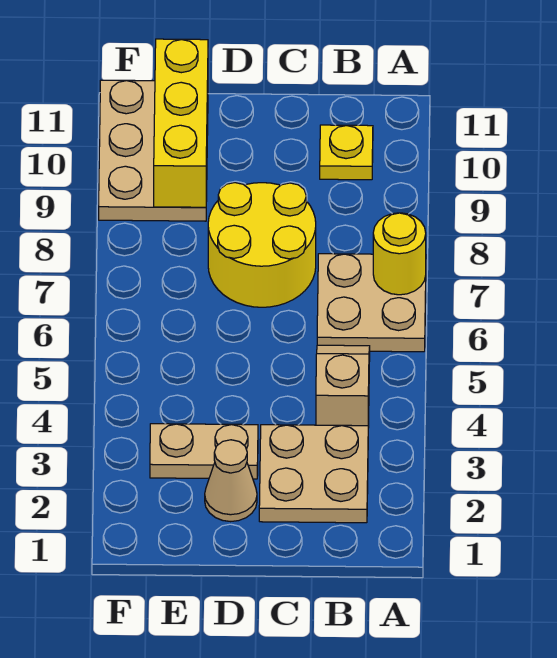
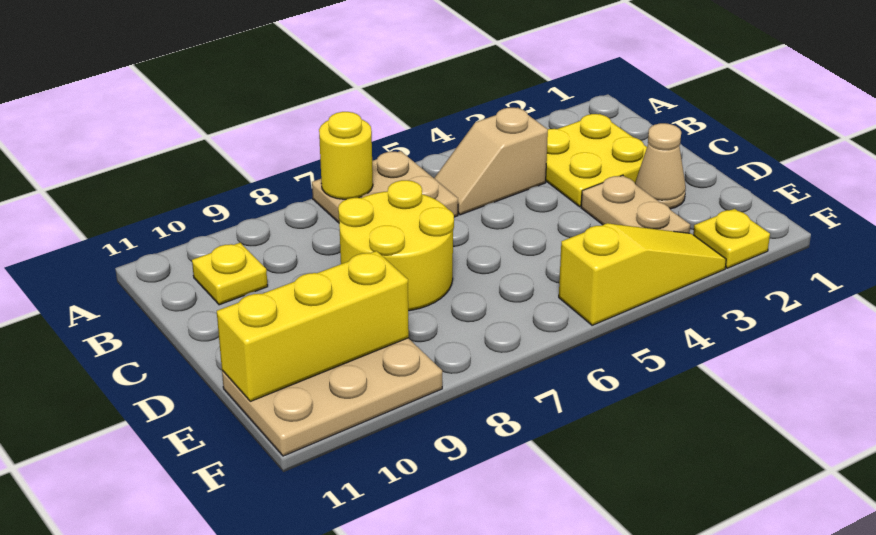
tan 2x2 plate [259,425,368,523] -> yellow 2x2 plate [546,114,647,207]
none -> yellow 1x1 plate [693,209,770,268]
none -> yellow 1x3 slope [559,223,726,325]

